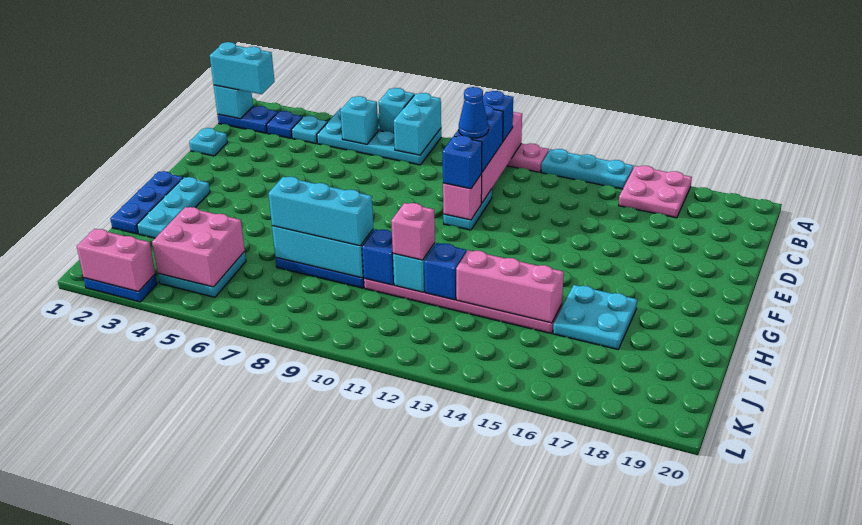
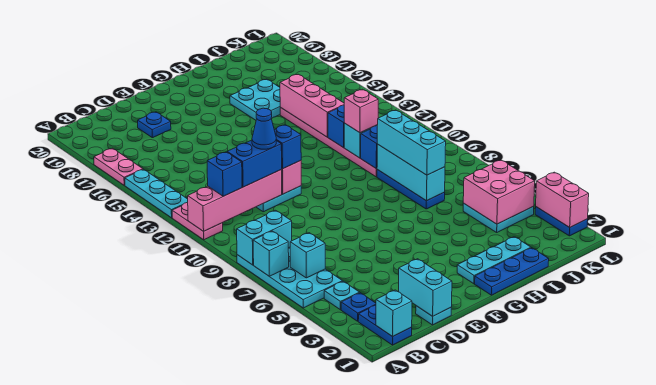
pink 2x2 plate [619,166,692,218] -> pink 1x2 plate [94,148,143,185]
cyan 1x2 brick [210,42,275,94] -> cyan 1x2 brick moved to [399,259,452,316]
none -> blue 1x1 plate [138,112,171,138]

